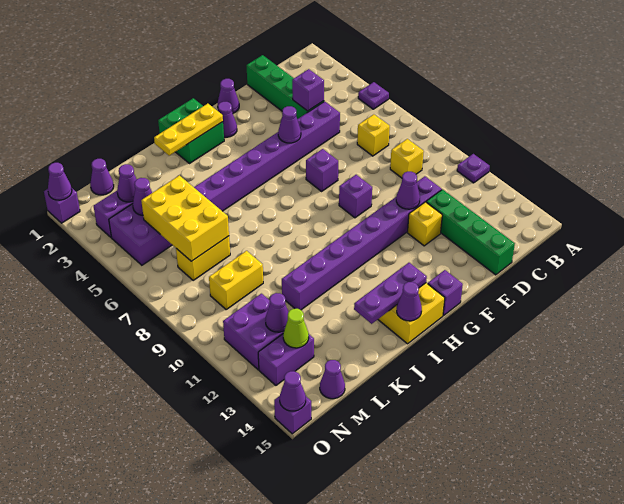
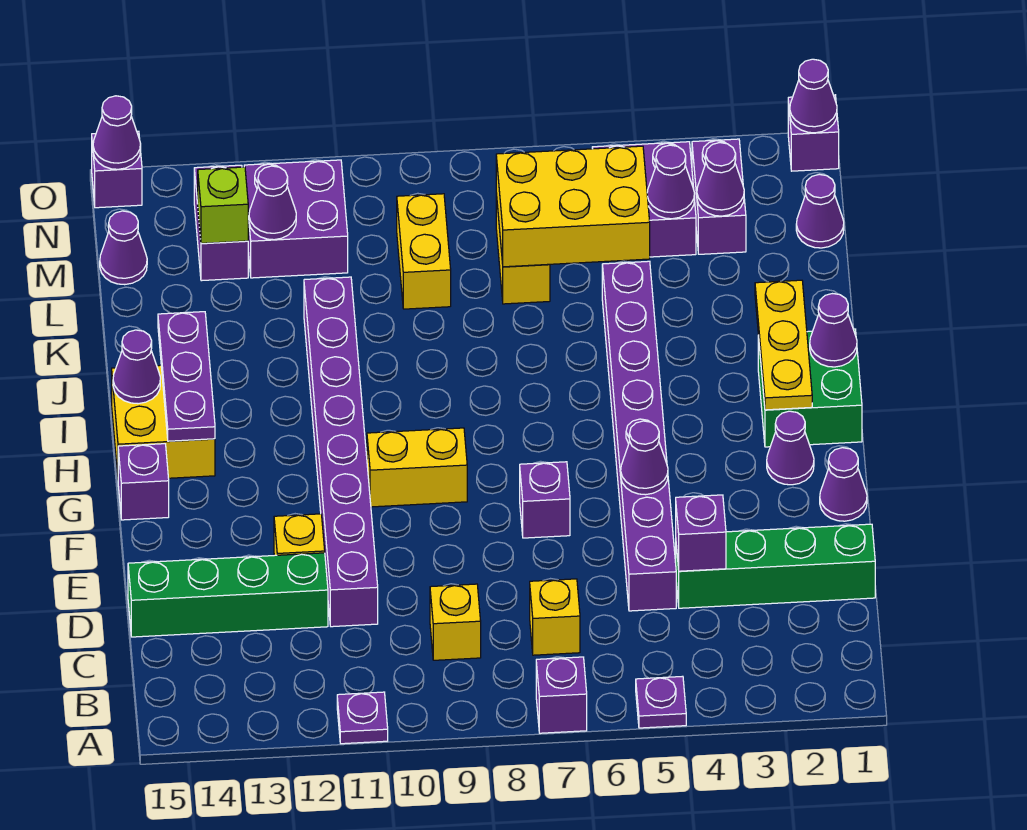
purple 1x1 cone [396,172,420,209] -> purple 1x1 cone moved to [810,294,857,367]
purple 1x1 brick [339,175,372,218] -> purple 1x1 brick moved to [536,657,587,733]
none -> yellow 1x2 brick [367,428,467,507]
lime 1x1 cone [283,309,309,348] -> lime 1x1 brick [198,167,248,243]

